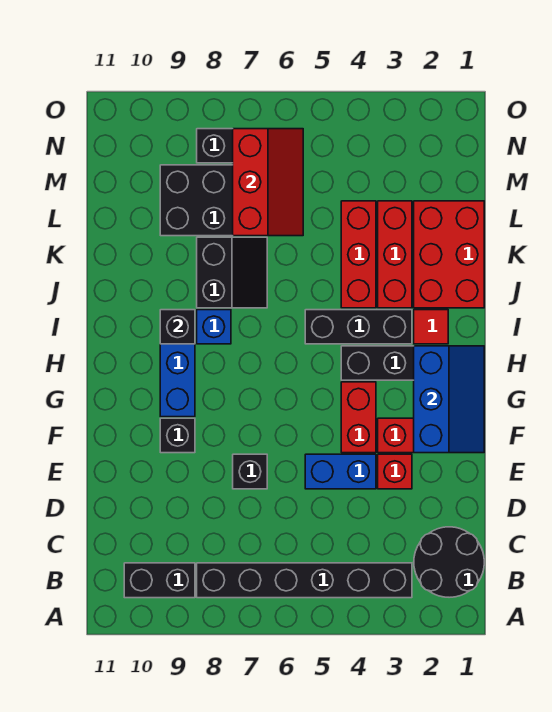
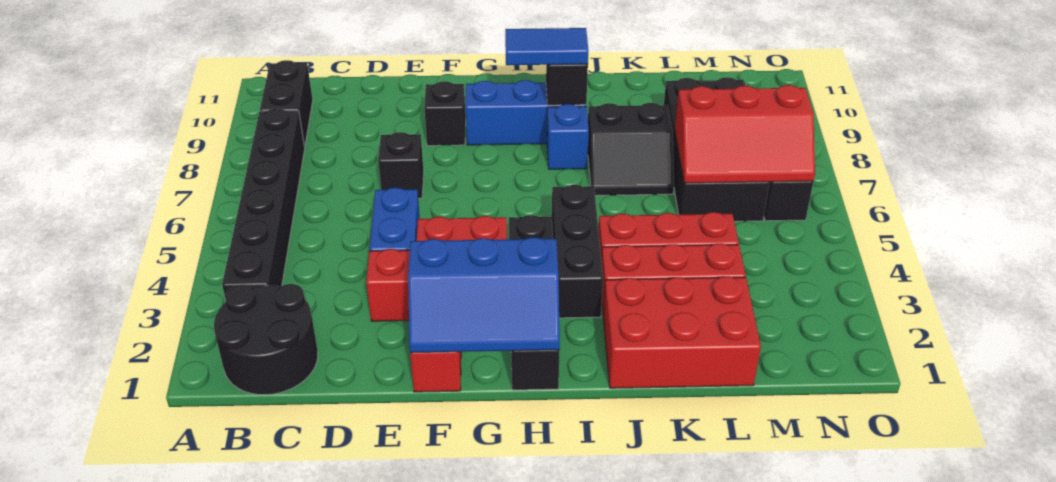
none -> blue 1x2 tile [505,28,588,65]
red 1x1 tile [414,310,448,344] -> none

